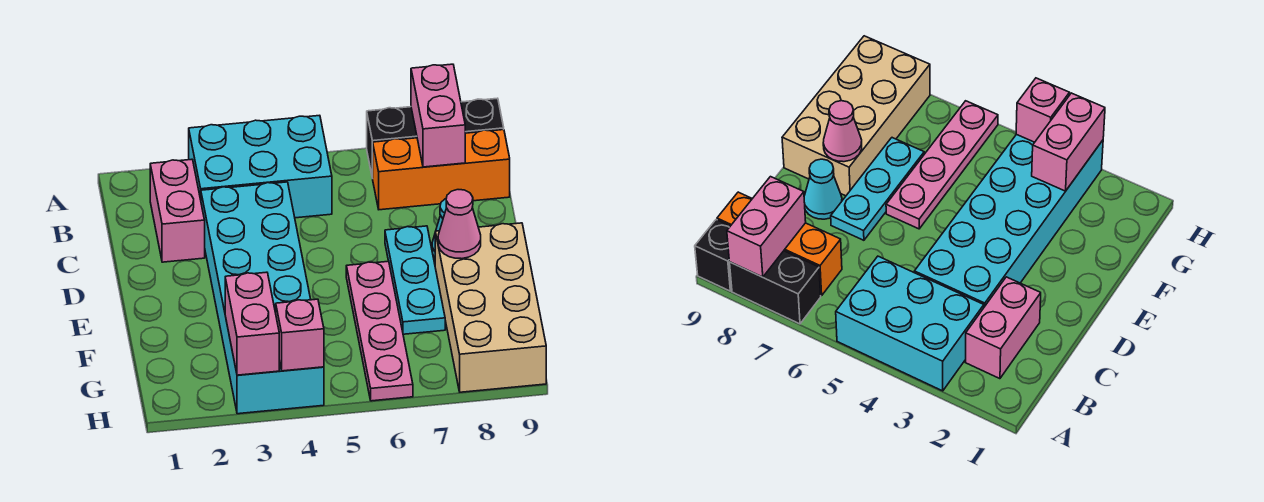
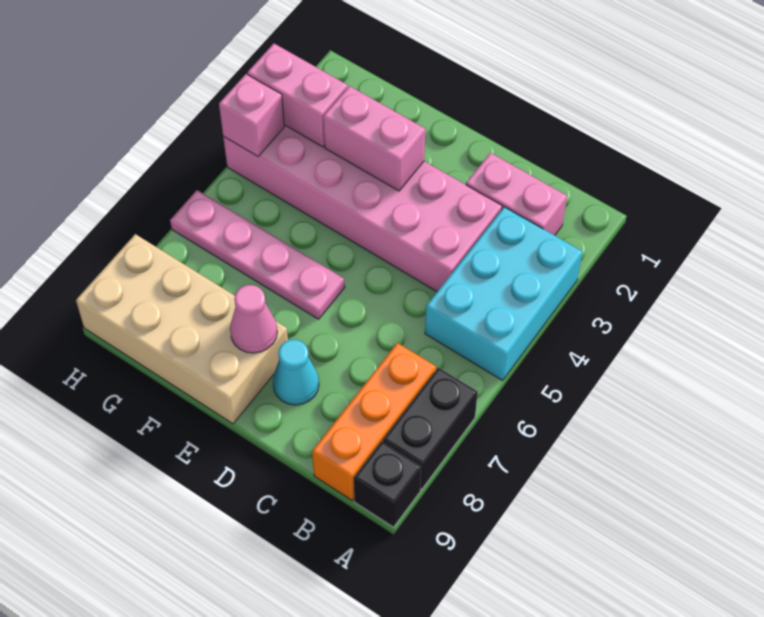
pink 1x2 brick [411,64,465,167] -> pink 1x2 brick moved to [323,86,425,191]
cyan 2x6 brick [201,182,324,414] -> pink 2x6 brick [223,125,502,291]
cyan 1x3 plate [385,226,445,334] -> none

